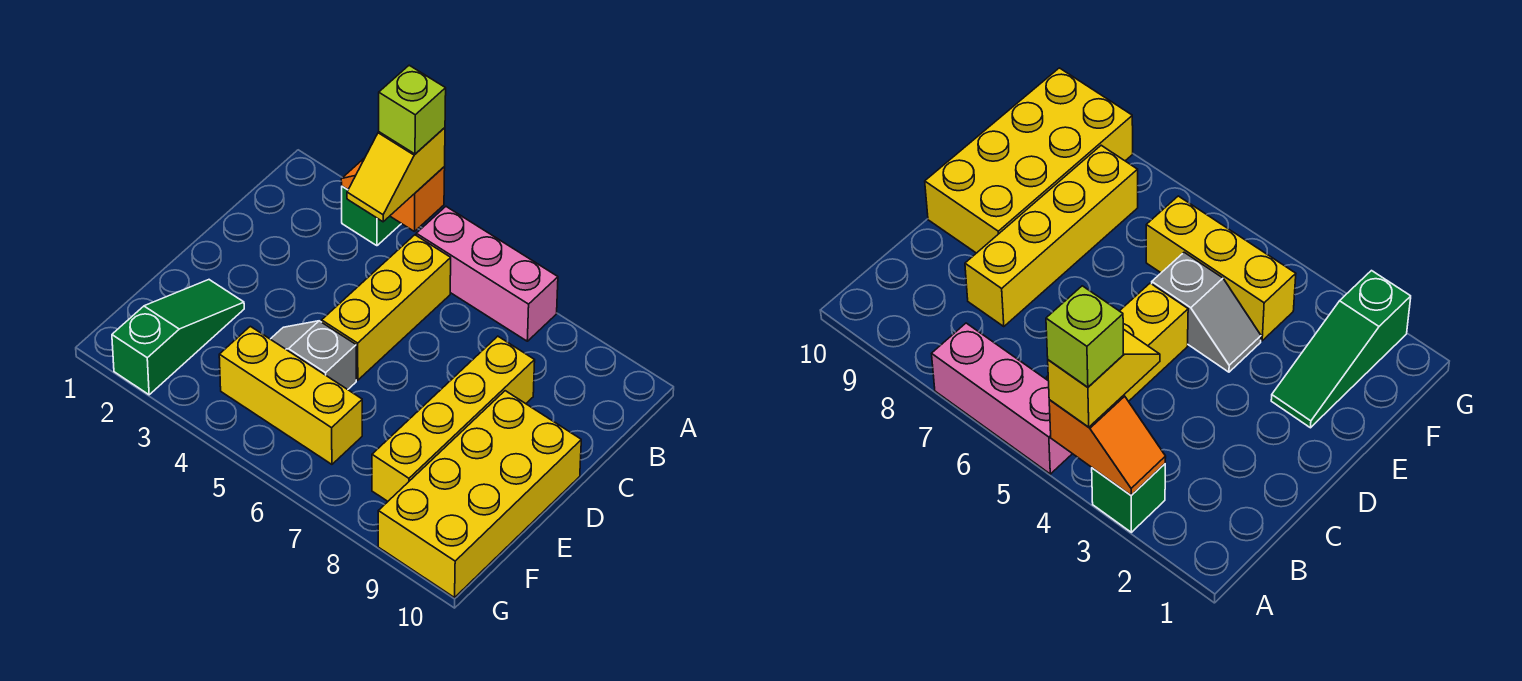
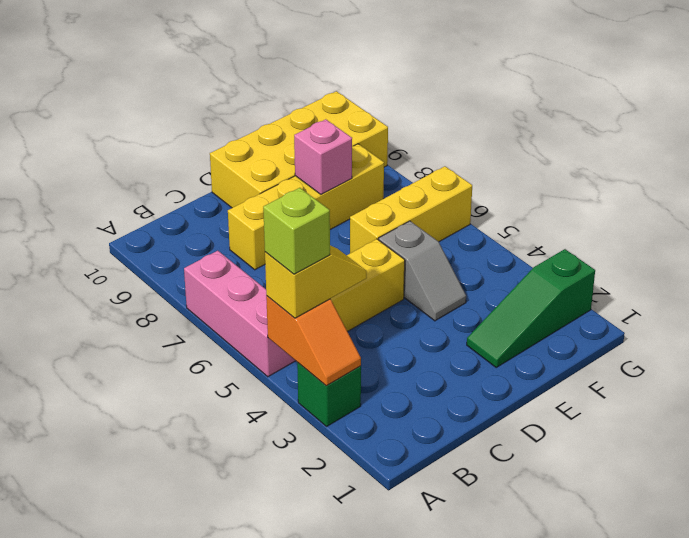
none -> pink 1x1 brick [294,119,352,195]
yellow 1x3 brick [219,326,362,464] -> yellow 1x3 brick turned to [350,166,472,253]

